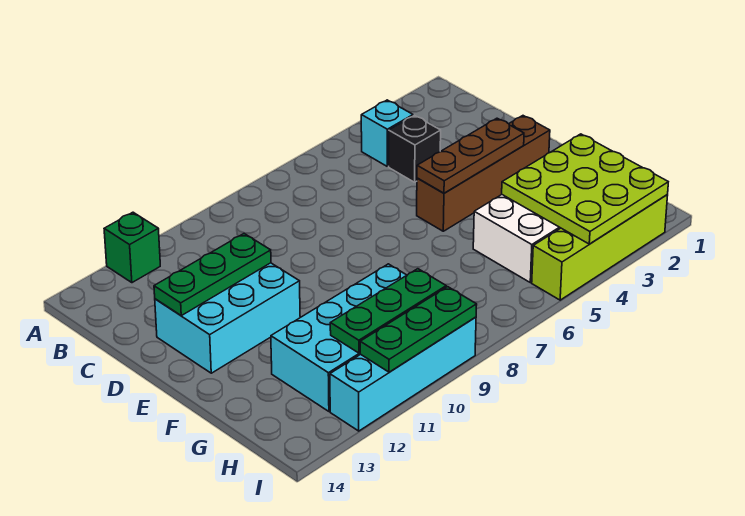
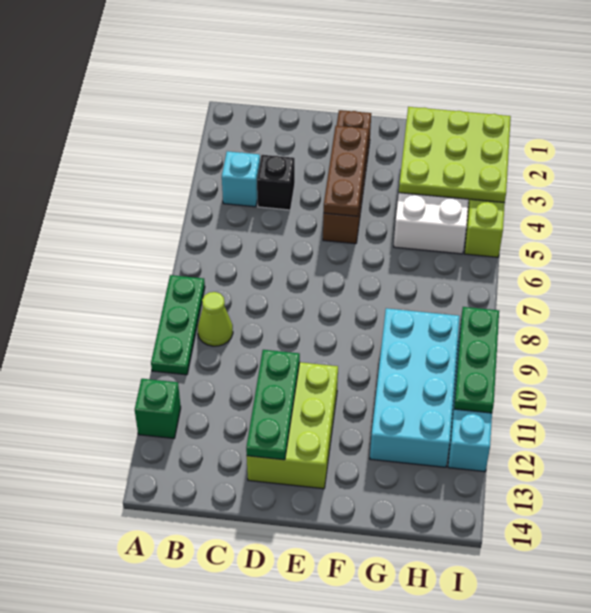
none -> lime 1x1 cone [198,292,233,346]
cyan 2x3 brick [155,263,300,373] -> lime 2x3 brick [247,362,338,489]
green 1x3 plate [330,269,446,353] -> green 1x3 plate moved to [151,275,205,375]

